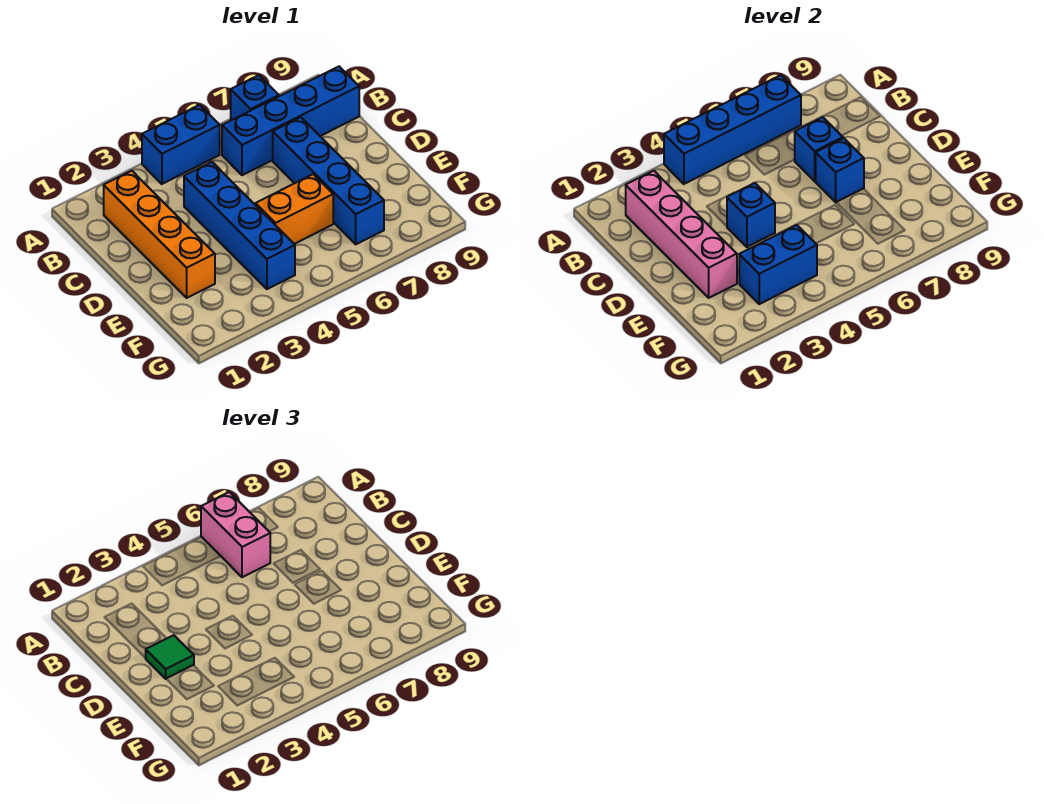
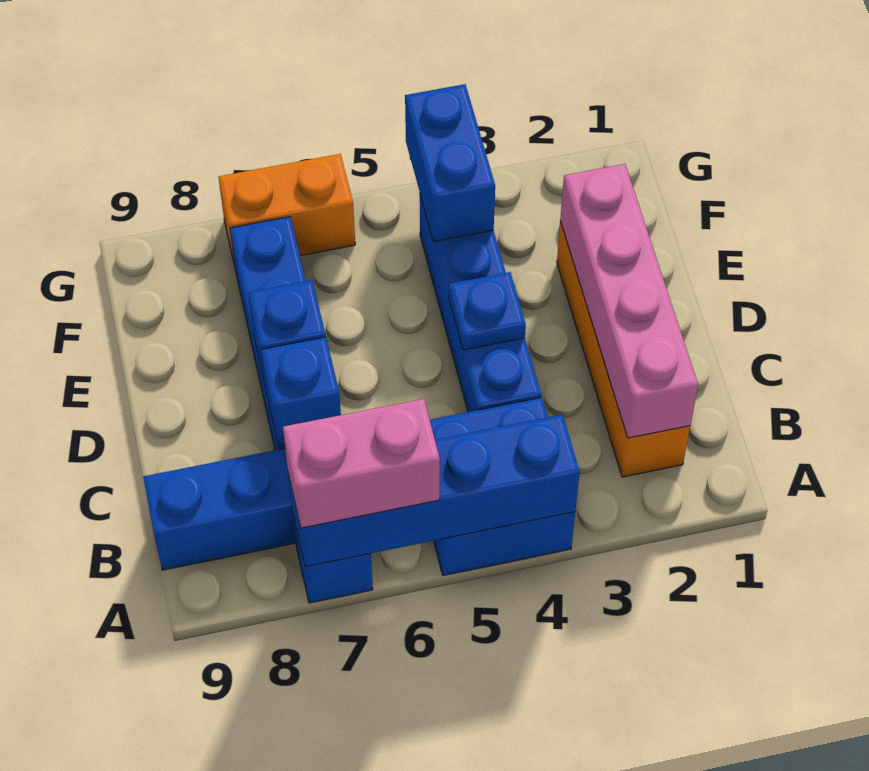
pink 1x2 brick [201,492,270,577] -> pink 1x2 brick turned to [283,399,440,528]
blue 1x4 brick [222,66,359,175] -> blue 1x6 brick [143,398,548,570]
green 1x1 tile [146,635,194,679] -> none
blue 1x1 brick [727,183,775,247] -> blue 1x1 plate [449,272,526,350]
orange 1x2 brick [256,174,333,244] -> orange 1x2 brick moved to [219,154,355,265]
blue 1x2 brick [739,225,817,304] -> blue 1x2 brick turned to [405,84,495,242]

